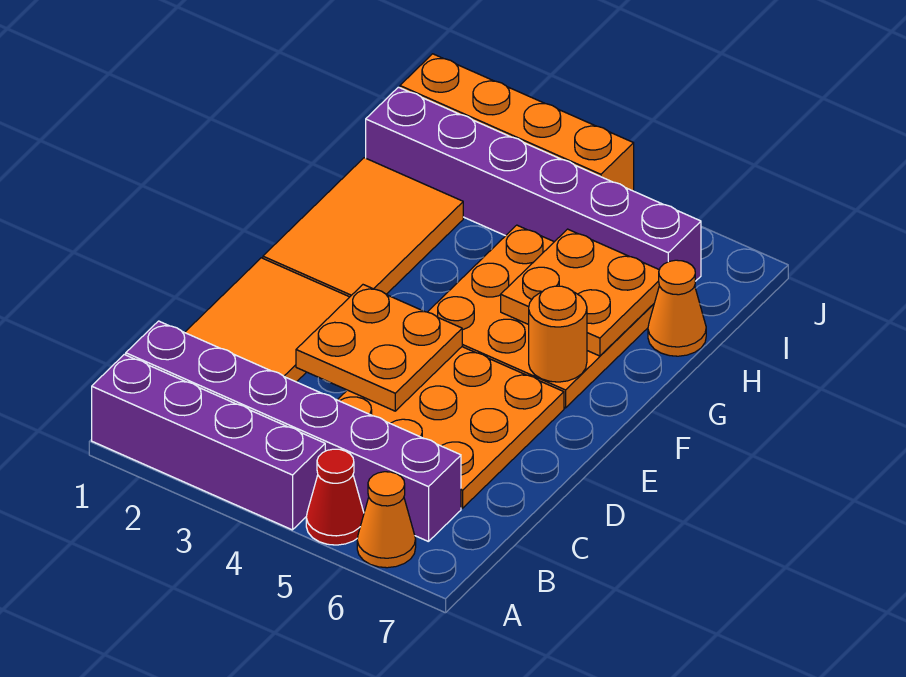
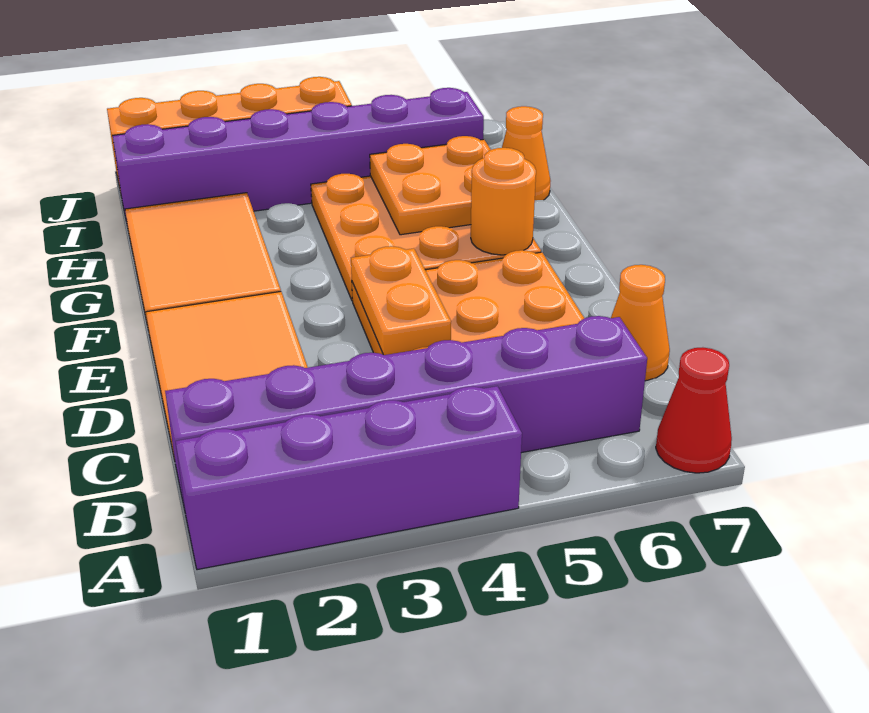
red 1x1 cone [306,449,364,545] -> red 1x1 cone moved to [656,347,732,473]
orange 1x1 cone [357,472,416,568] -> orange 1x1 cone moved to [611,265,670,381]
orange 2x2 plate [296,285,462,411] -> orange 1x2 plate [351,246,451,355]

